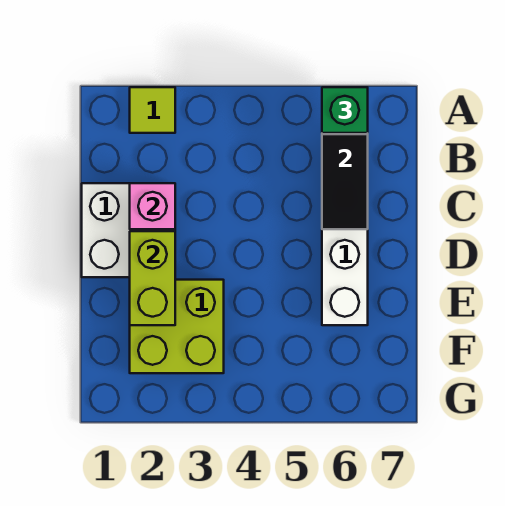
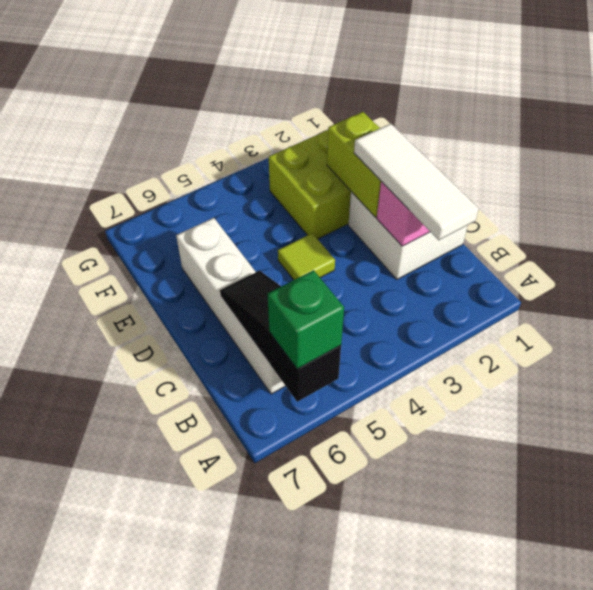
lime 1x1 tile [130,87,175,133] -> lime 1x1 tile moved to [278,233,335,280]
none -> white 1x3 tile [354,124,479,240]

